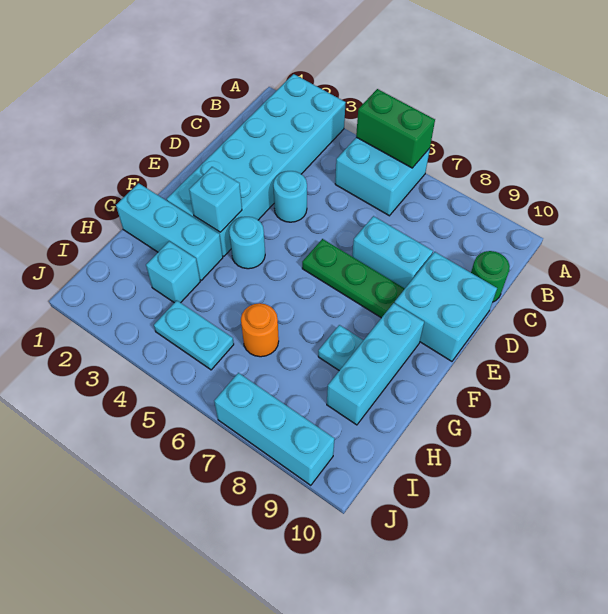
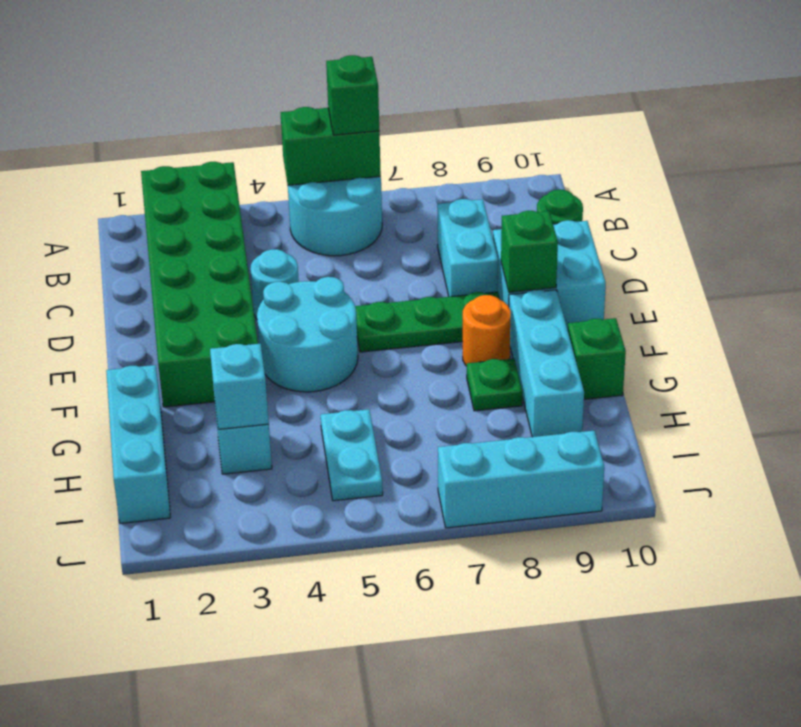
cyan 2x6 brick [167,74,346,257] -> green 2x6 brick [141,162,258,407]
cyan 2x2 brick [335,137,430,216] -> cyan 2x2 round brick [288,177,382,256]
none -> green 1x1 brick [326,55,379,135]
cyan 1x2 brick [352,216,433,288] -> cyan 1x2 brick turned to [437,199,498,297]
none -> green 1x1 brick [501,211,558,292]
cyan 1x1 brick [189,167,242,232] -> cyan 1x1 brick moved to [210,344,269,429]
cyan 1x1 round brick [229,217,265,269] -> cyan 2x2 round brick [257,277,358,392]
cyan 1x3 brick [116,183,223,280] -> cyan 1x3 brick turned to [106,365,171,523]
cyan 1x1 plate [318,325,363,371] -> green 1x1 plate [467,359,522,411]
none -> green 1x1 brick [568,318,626,399]
orange 1x1 round brick [241,303,279,357] -> orange 1x1 round brick moved to [463,295,511,366]
cyan 1x2 plate [154,301,234,370] -> cyan 1x2 plate turned to [321,409,383,501]

